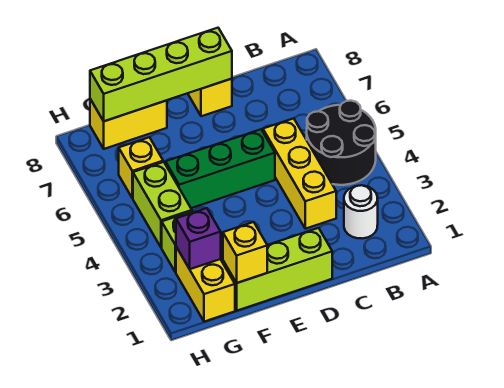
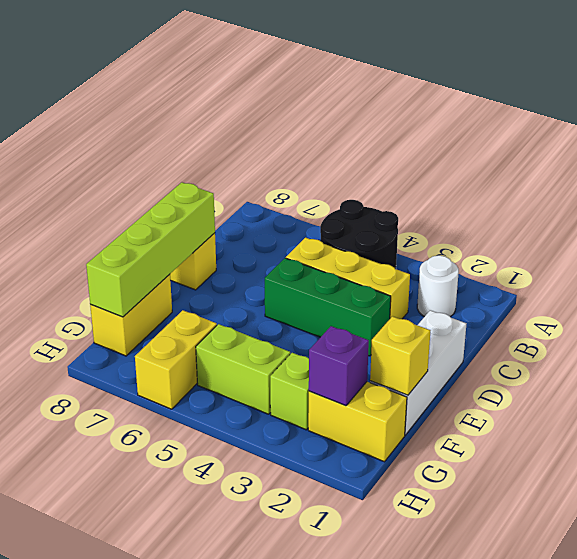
lime 1x3 brick [223,228,332,311] -> white 1x3 brick [370,310,466,435]
green 1x3 brick [166,129,275,208] -> green 1x3 brick turned to [265,258,391,356]
yellow 1x1 brick [119,137,163,198] -> yellow 1x2 brick [135,310,217,409]

